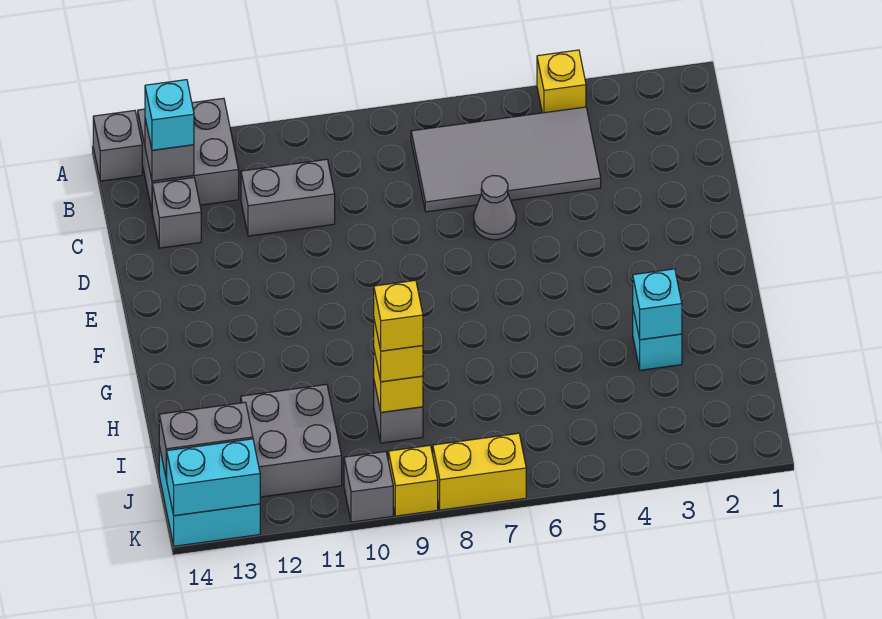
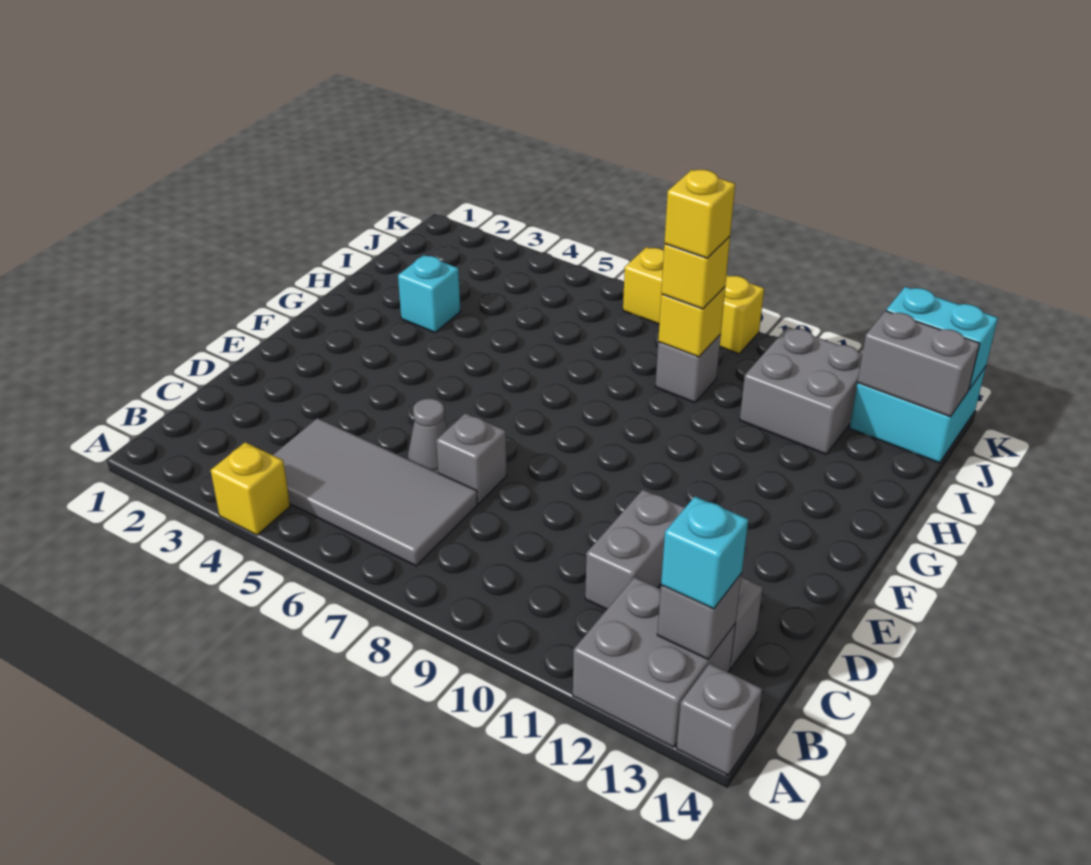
grey 1x2 brick [241,159,335,236] -> grey 1x2 brick turned to [585,490,685,609]
cyan 1x1 brick [633,269,682,340] -> none
grey 1x1 brick [344,451,393,522] -> grey 1x1 brick moved to [436,413,507,504]

